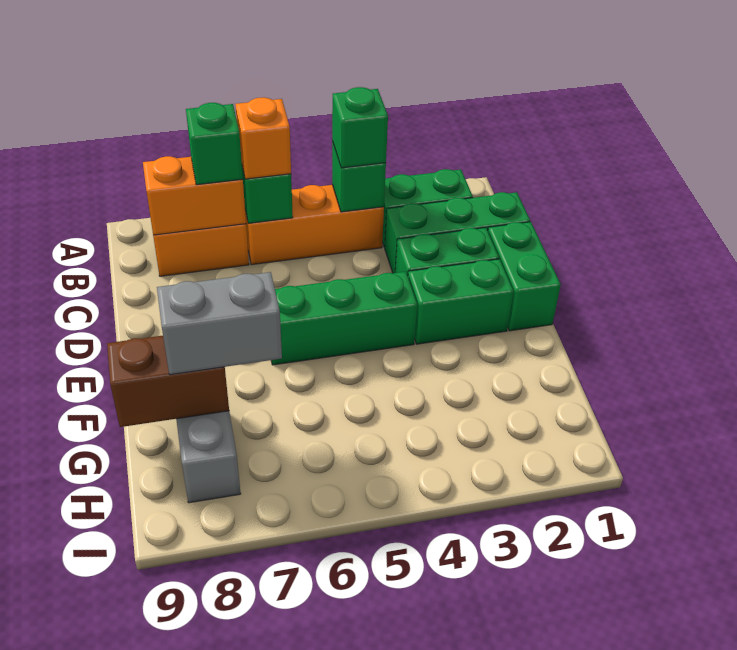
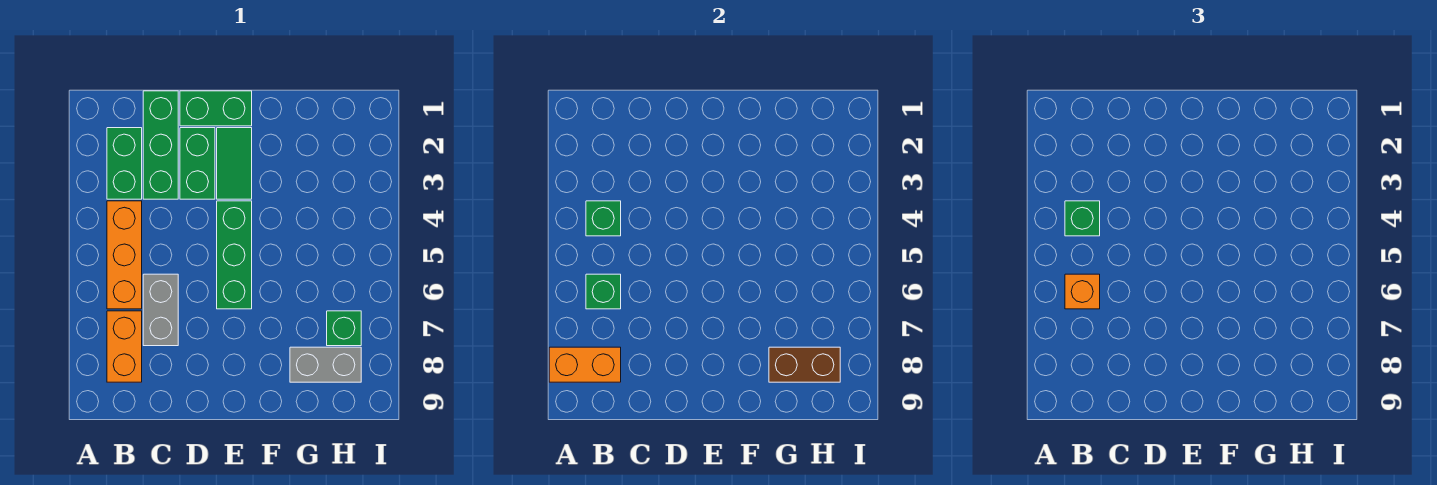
orange 1x2 brick [143,156,246,235] -> orange 1x2 brick turned to [549,347,621,382]
green 1x1 brick [186,103,243,185] -> green 1x1 brick moved to [327,311,361,346]
green 1x2 brick [408,259,514,344] -> green 1x2 tile [217,128,252,199]
grey 1x2 brick [157,272,282,375] -> grey 1x2 brick moved to [143,274,178,346]
brown 1x2 brick [107,336,229,427] -> brown 1x2 brick turned to [769,347,840,382]

